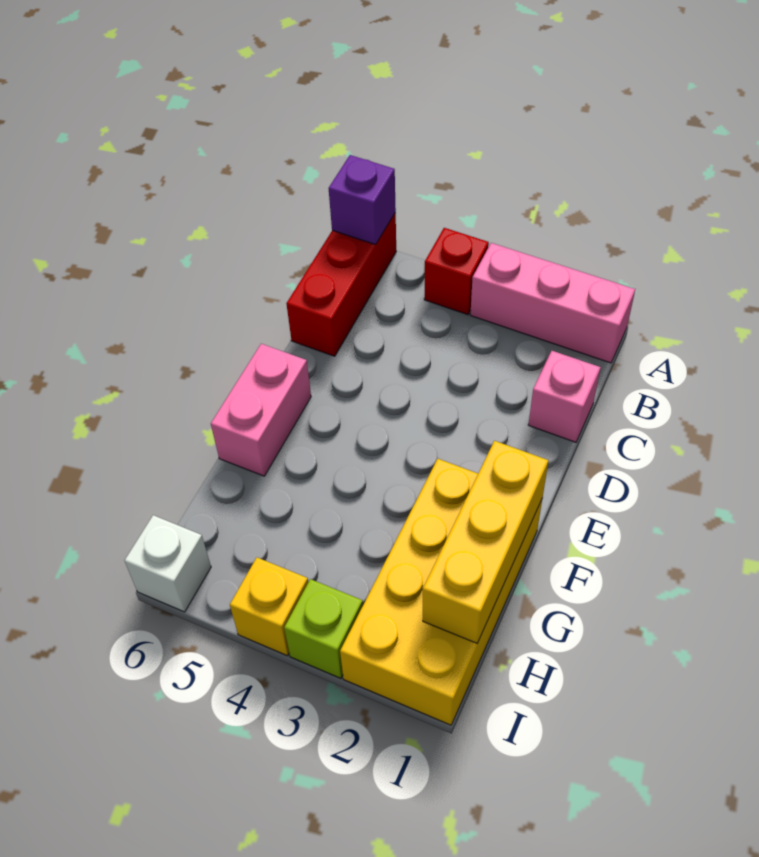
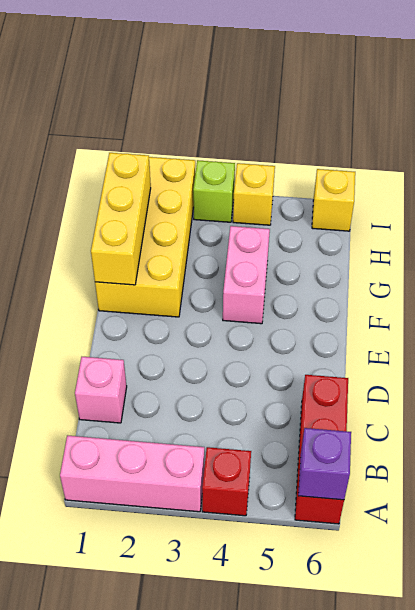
pink 1x2 brick [211,344,311,476] -> pink 1x2 brick moved to [223,226,270,324]
white 1x1 brick [125,515,211,612] -> yellow 1x1 brick [312,169,355,231]

